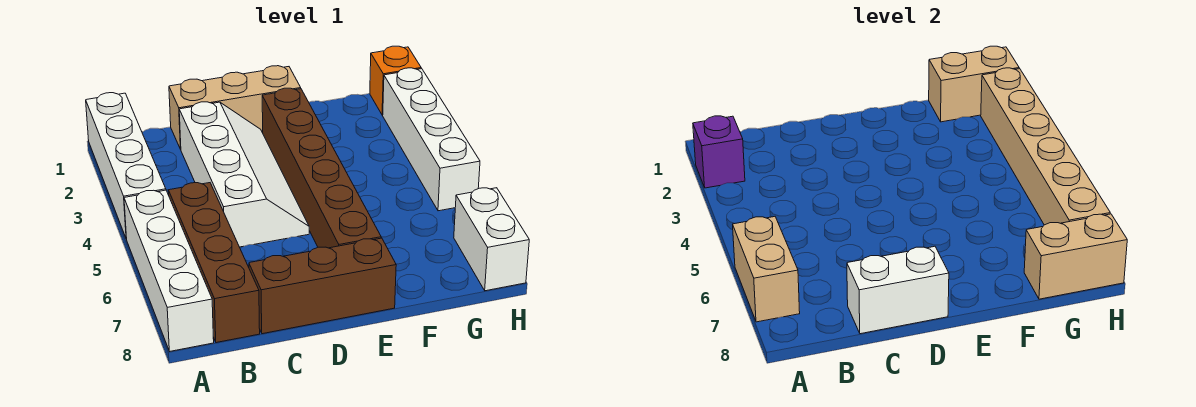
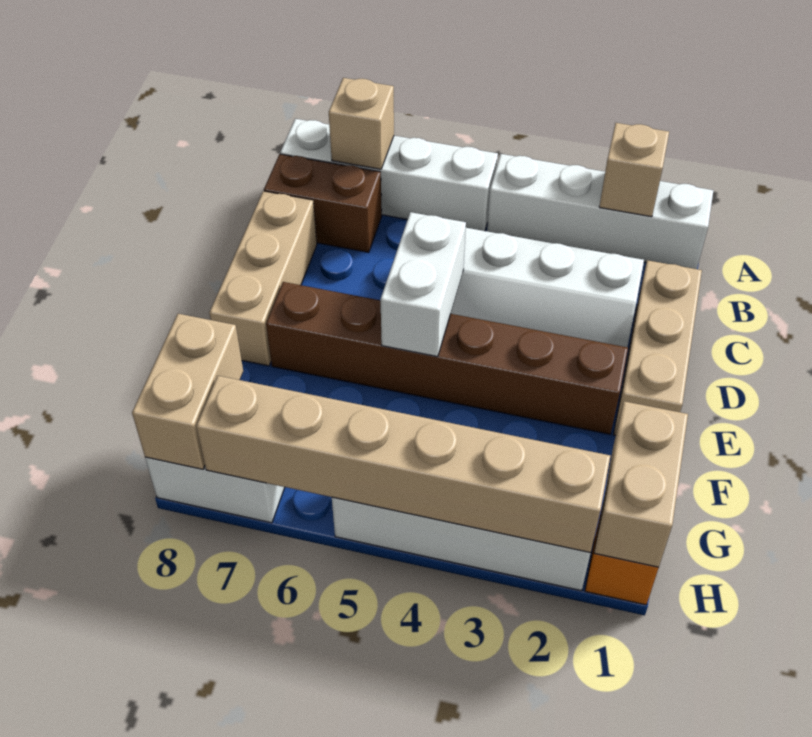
purple 1x1 brick [693,116,745,188] -> tan 1x1 brick [599,123,669,217]
tan 1x2 brick [733,217,800,322] -> tan 1x1 brick [329,78,394,169]
brown 1x4 brick [168,183,260,343] -> brown 1x2 brick [264,154,382,252]
brown 1x3 brick [249,238,396,334] -> tan 1x3 brick [209,191,317,366]
white 1x2 brick [847,246,949,334] -> white 1x2 brick moved to [380,212,466,357]

